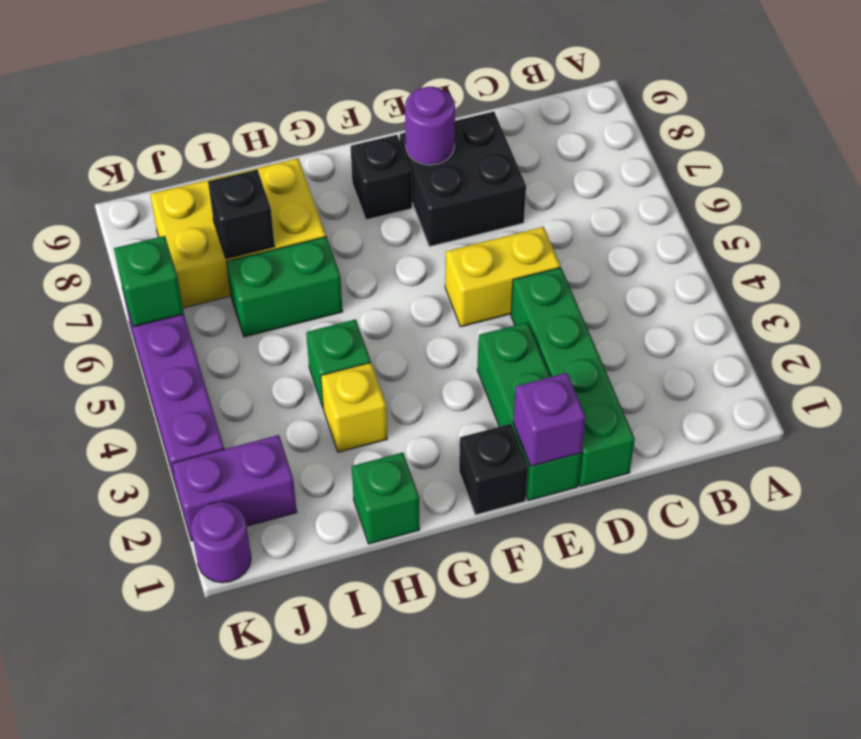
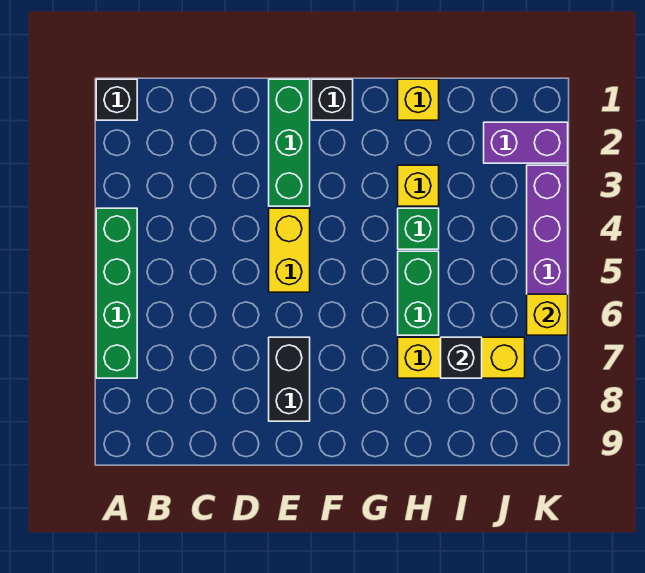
green 1x4 brick [511,267,635,486] -> green 1x4 brick moved to [96,208,137,378]
yellow 1x2 brick [445,227,560,327] -> yellow 1x2 brick turned to [269,208,310,292]
black 2x2 brick [400,111,526,247] -> black 1x2 brick [269,337,310,421]
purple 1x1 brick [513,373,586,466] -> none
purple 1x1 round brick [405,87,455,165] -> none
black 1x1 brick [351,135,412,220] -> black 1x1 brick moved to [96,79,137,120]
green 1x1 brick [352,452,420,544] -> yellow 1x1 brick [398,79,439,120]
green 1x2 brick [226,237,343,337] -> green 1x2 brick turned to [398,251,439,335]
yellow 2x3 brick [150,158,326,308] -> yellow 1x3 brick [398,337,525,378]
purple 1x1 round brick [191,502,251,583] -> none
green 1x1 brick [114,236,184,327] -> yellow 1x1 brick [527,294,568,335]

